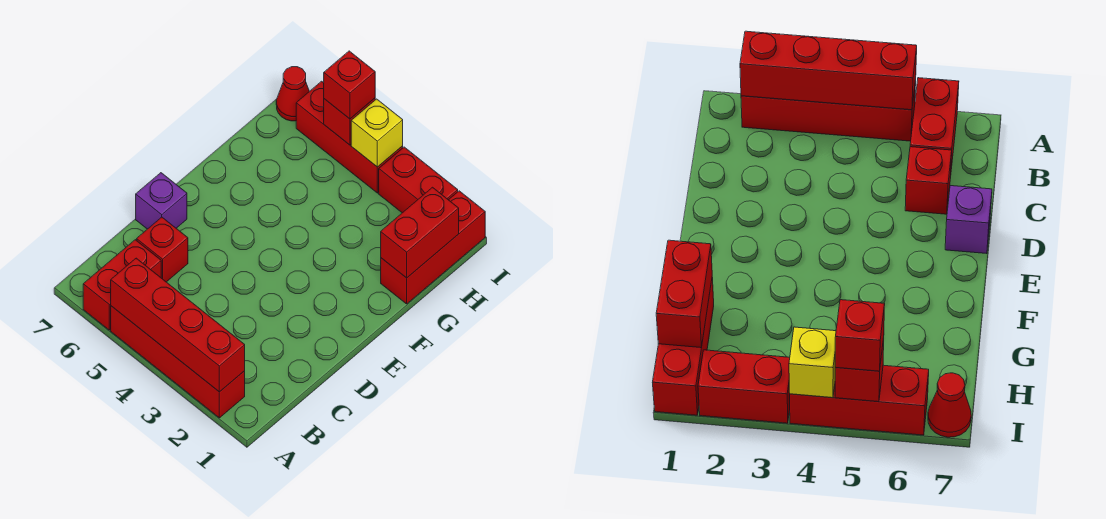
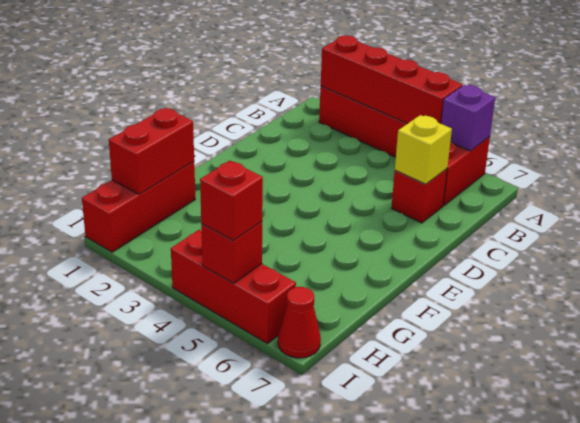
purple 1x1 brick [136,173,187,229] -> purple 1x1 brick moved to [441,85,495,151]
red 1x2 brick [379,147,458,213] -> none
yellow 1x1 brick [351,99,403,167] -> yellow 1x1 brick moved to [395,115,452,184]

